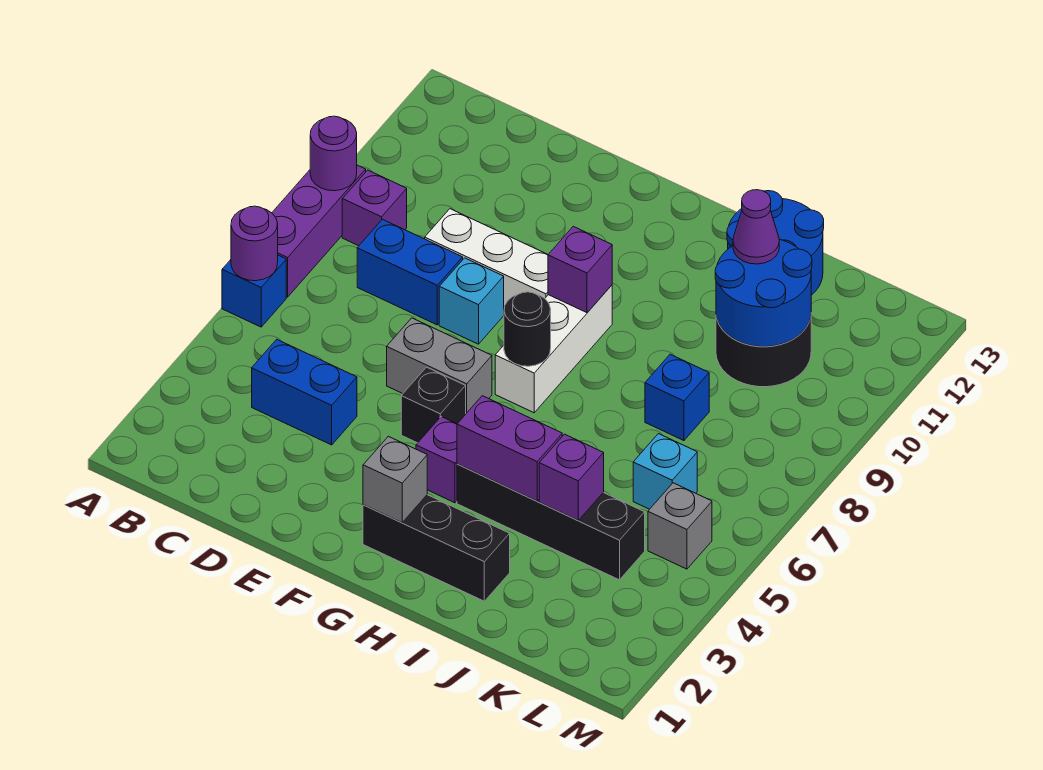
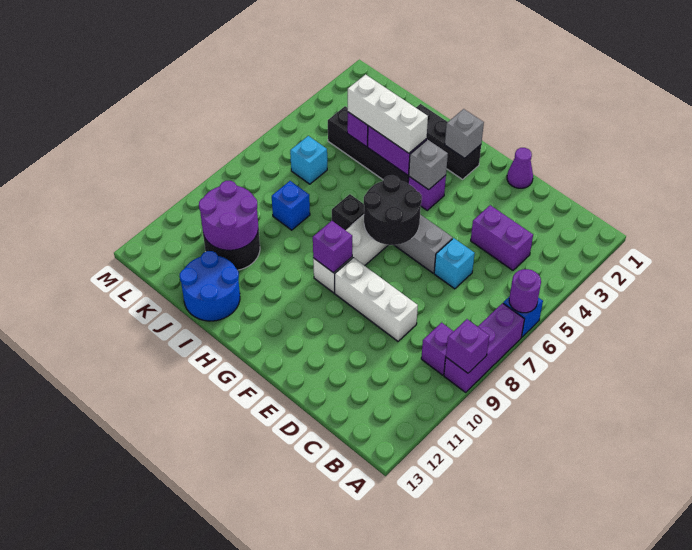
purple 1x1 round brick [310,116,357,191] -> purple 1x1 brick [446,319,489,373]
blue 1x2 brick [252,340,357,445] -> purple 1x2 brick [471,205,533,270]
blue 1x2 brick [357,219,463,325] -> none
cyan 1x1 brick [439,258,504,344] -> cyan 1x1 brick moved to [434,238,475,289]
black 1x1 brick [401,367,466,443] -> black 1x1 brick moved to [332,194,364,230]
black 1x1 round brick [504,292,551,366] -> black 2x2 round brick [364,175,422,245]
none -> white 1x3 brick [348,75,428,153]
blue 2x2 round brick [715,239,812,347] -> purple 2x2 round brick [199,181,258,250]
purple 1x1 cone [733,190,779,264] -> purple 1x1 cone moved to [507,148,533,188]
grey 1x1 brick [648,483,712,569] -> grey 1x1 brick moved to [409,140,448,190]

